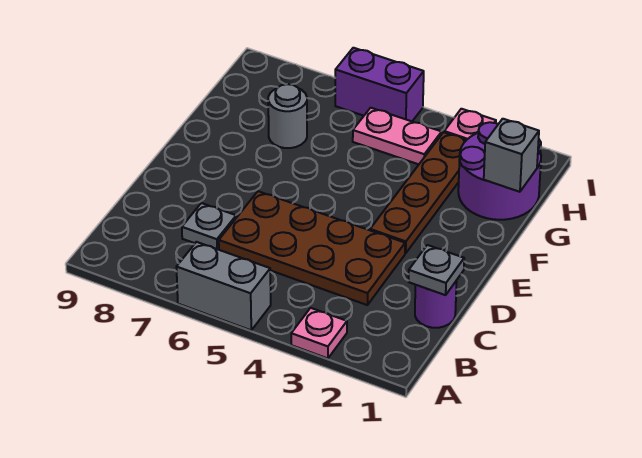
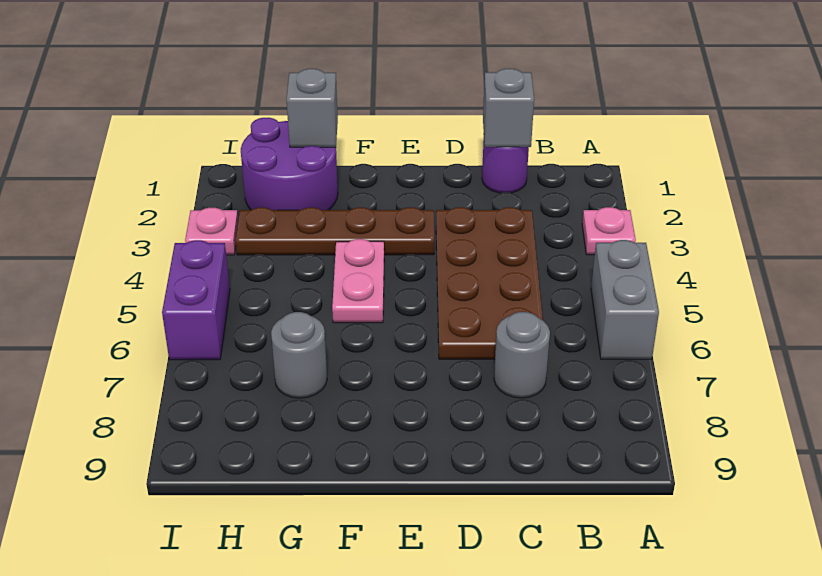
grey 1x1 plate [409,245,464,295] -> grey 1x1 brick [483,69,534,147]
grey 1x1 plate [182,203,236,250] -> grey 1x1 round brick [494,312,550,398]
pink 1x2 plate [353,108,442,164] -> pink 1x2 plate moved to [332,239,384,323]

